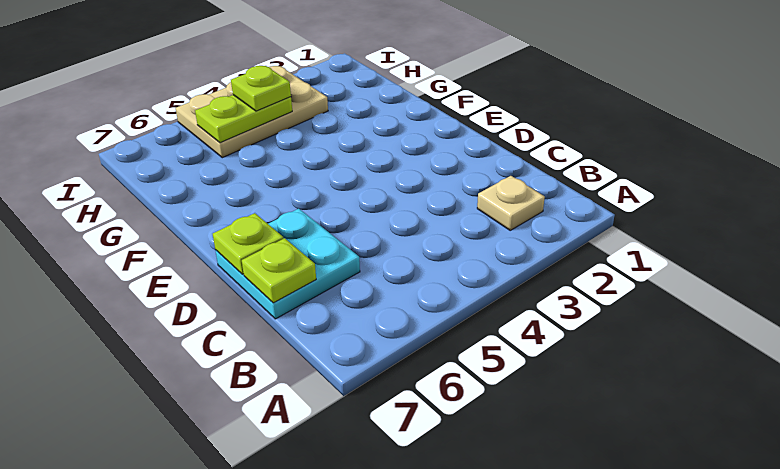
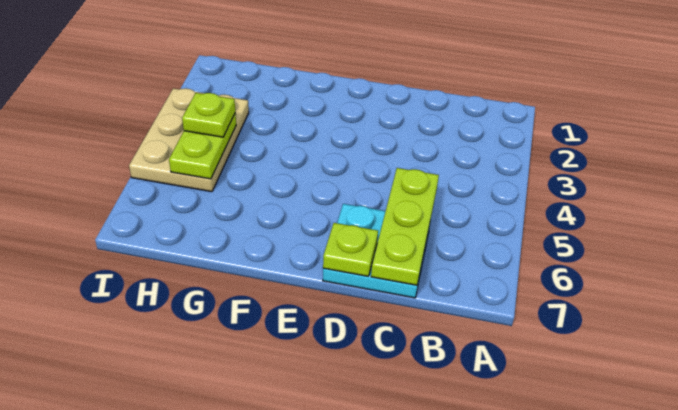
tan 1x1 plate [477,176,545,230] -> none
lime 1x1 plate [242,238,316,303] -> lime 1x3 plate [371,168,439,285]

